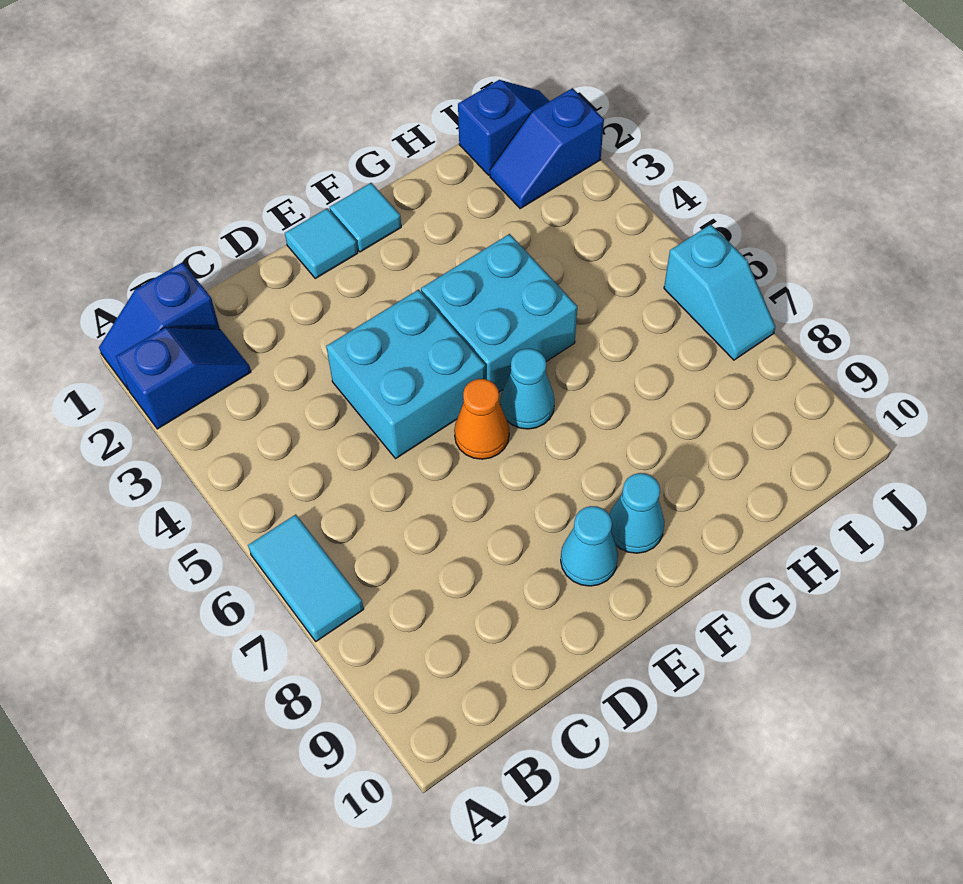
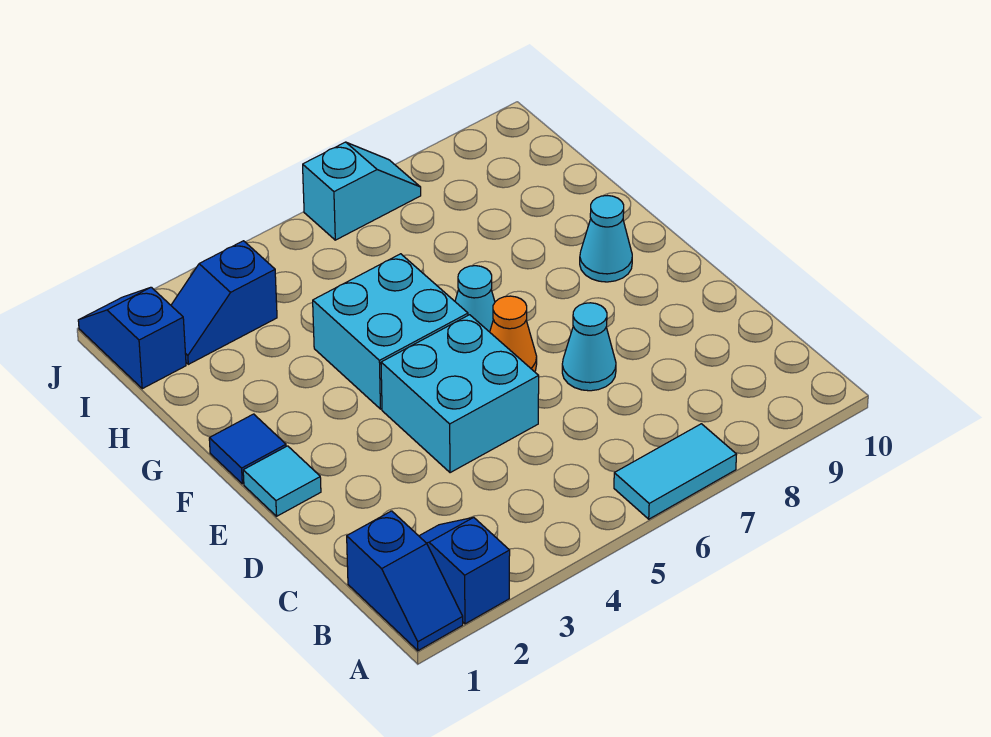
cyan 1x1 cone [561,506,618,586] -> cyan 1x1 cone moved to [562,303,616,391]
cyan 1x1 tile [330,183,401,252] -> blue 1x1 tile [209,414,286,484]
blue 1x2 slope [490,88,604,209] -> blue 1x2 slope turned to [171,241,277,364]

